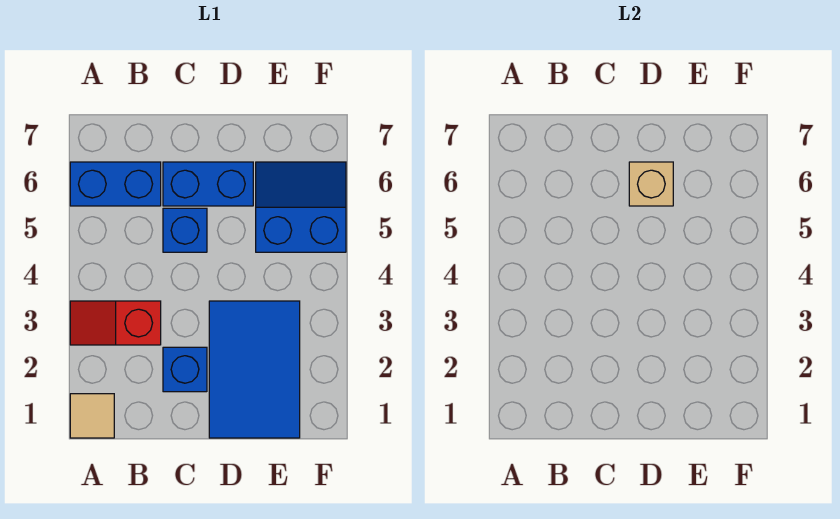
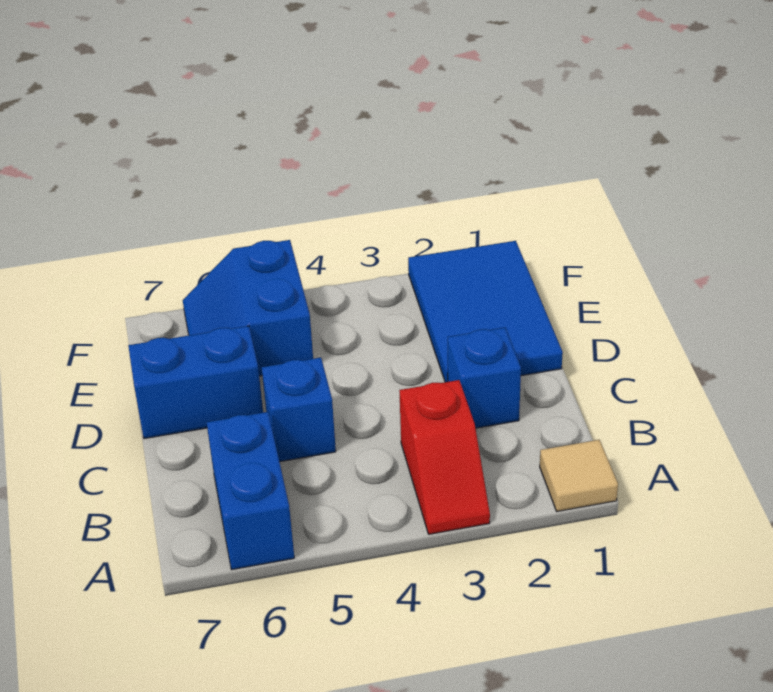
blue 1x2 brick [163,162,253,206] -> blue 1x2 brick turned to [128,326,263,439]
blue 2x3 tile [209,301,300,438] -> blue 2x3 tile turned to [408,241,563,382]
tan 1x1 brick [629,162,673,206] -> none

